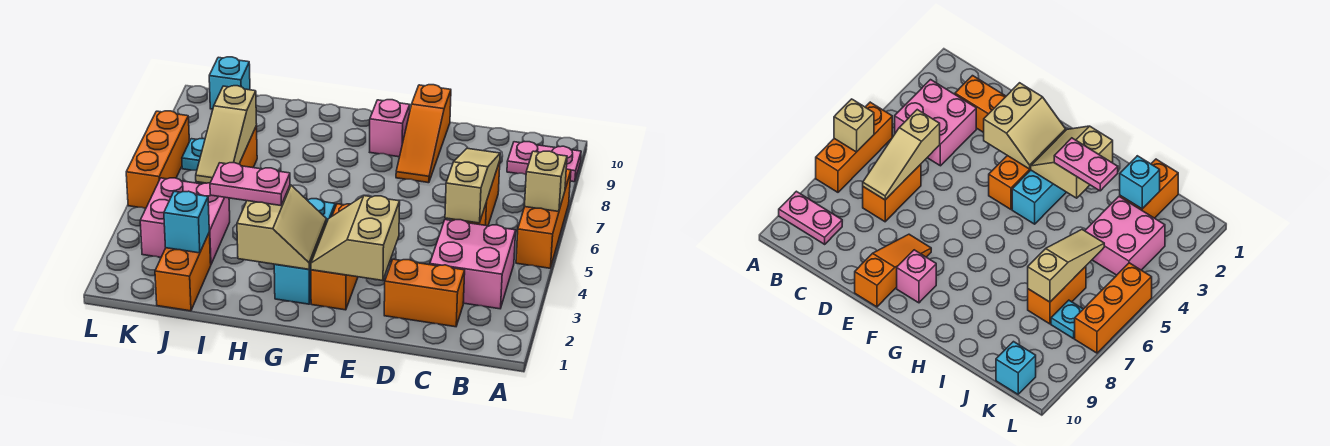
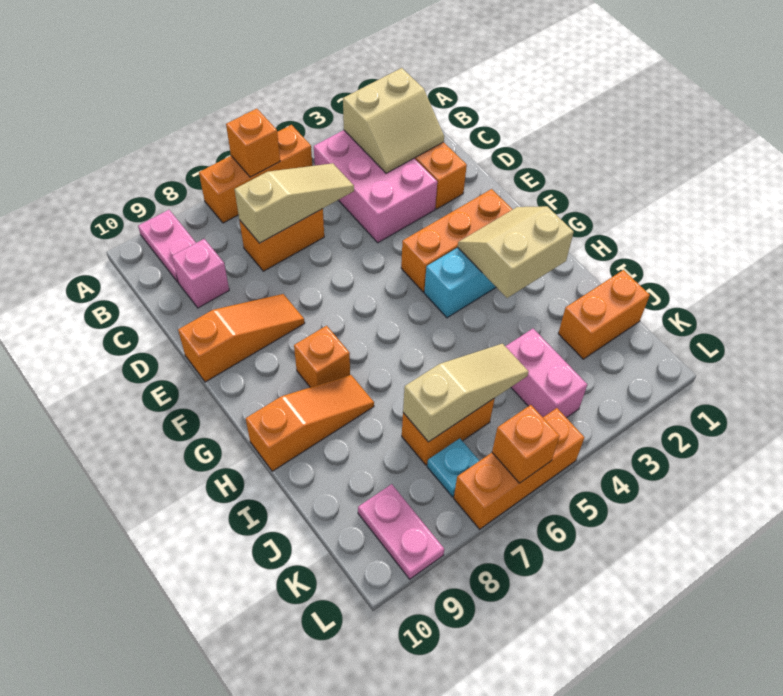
tan 1x1 brick [524,151,567,212] -> orange 1x1 brick [226,109,280,177]
pink 2x2 brick [430,220,516,309] -> pink 2x3 brick [314,130,437,243]
tan 1x3 slope [445,148,500,223] -> tan 1x3 slope turned to [235,163,354,243]
tan 2x2 slope [311,196,400,281] -> tan 2x2 slope moved to [343,68,444,173]
pink 1x1 brick [370,100,410,157] -> pink 1x1 brick moved to [172,239,229,308]
none -> orange 1x1 brick [294,326,350,387]
pink 1x2 plate [210,163,290,206] -> pink 1x2 plate moved to [358,484,444,579]
none -> orange 1x3 slope [246,375,374,471]
cyan 1x1 brick [164,191,209,253] -> none
pink 2x2 brick [140,178,230,264] -> pink 1x2 brick [505,329,587,418]
cyan 1x1 brick [209,57,250,109] -> none
none -> orange 1x1 brick [492,405,560,483]

